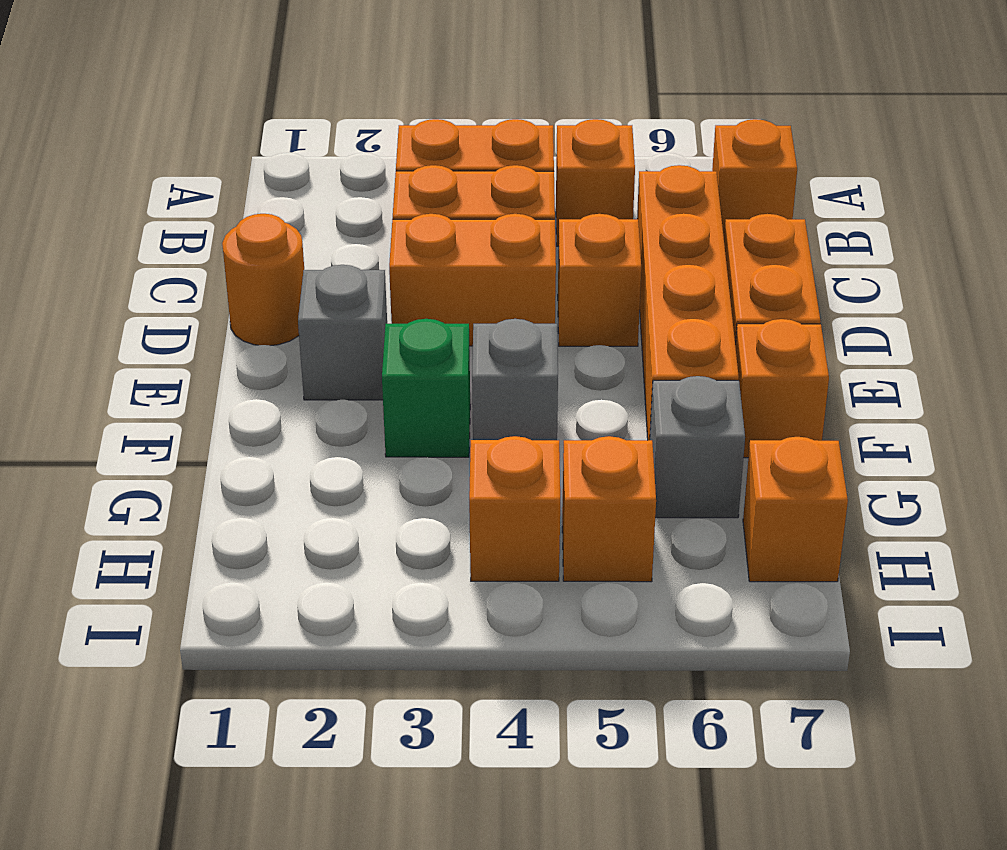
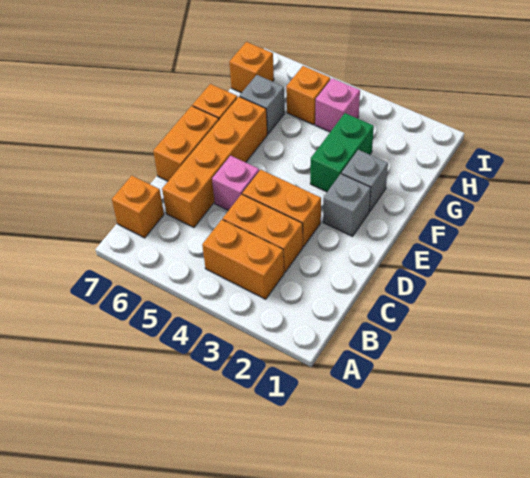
orange 1x1 brick [556,119,635,246] -> none
orange 1x1 round brick [222,214,304,346] -> none
orange 1x1 brick [558,214,641,346] -> pink 1x1 brick [212,156,259,211]
green 1x1 brick [382,319,470,457] -> green 1x2 brick [310,113,374,192]
grey 1x1 brick [472,319,558,440] -> grey 1x1 brick moved to [342,150,388,212]
orange 1x1 brick [469,436,560,581] -> pink 1x1 brick [315,78,360,132]

